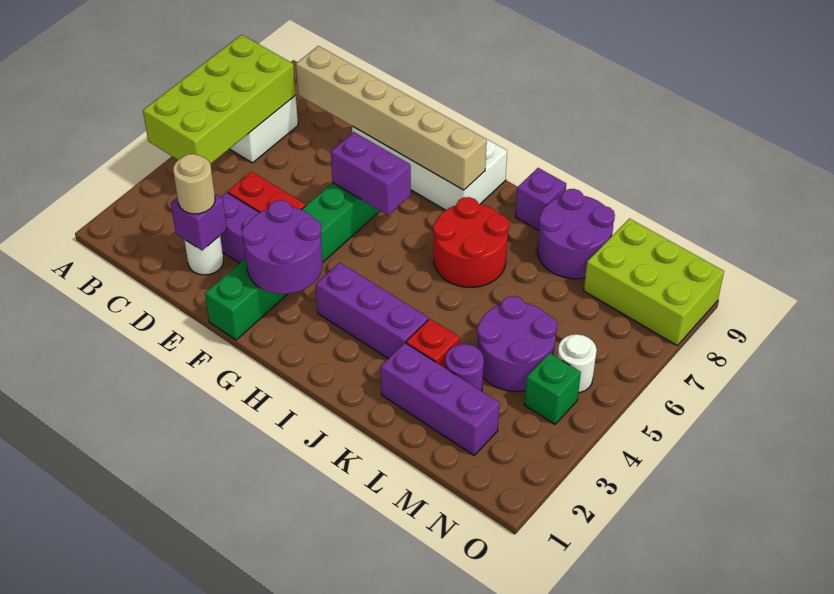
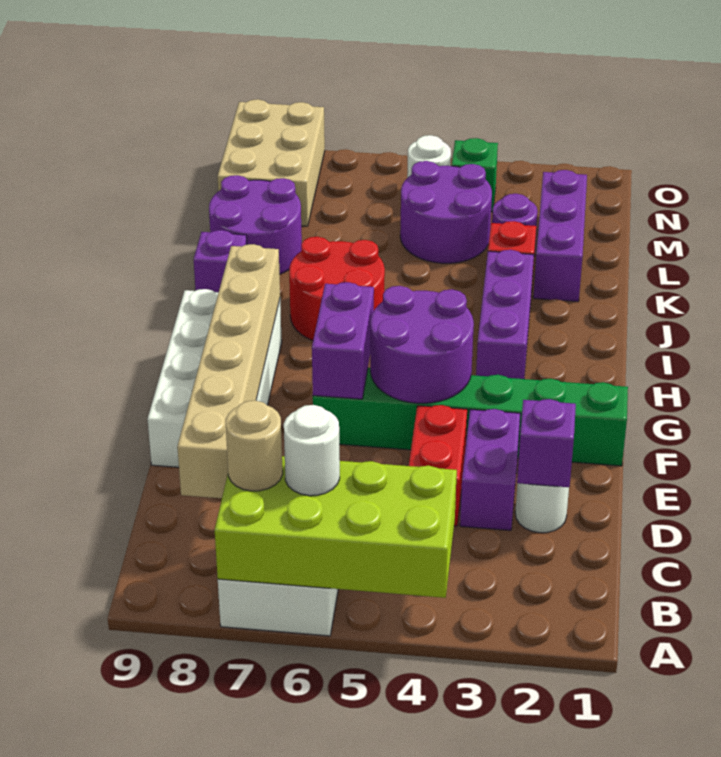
none -> white 1x1 round brick [284,405,340,496]
tan 1x1 round brick [173,154,215,214] -> tan 1x1 round brick moved to [226,400,283,491]
purple 2x2 round brick [242,200,323,294] -> purple 2x2 round brick moved to [370,286,474,403]
lime 2x3 brick [584,219,724,345] -> tan 2x3 brick [217,99,325,226]

